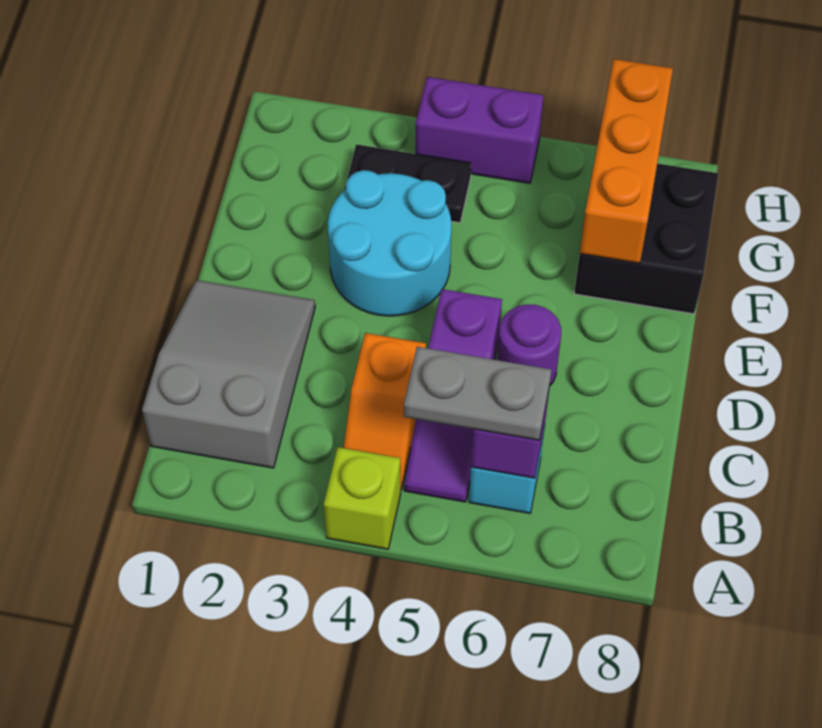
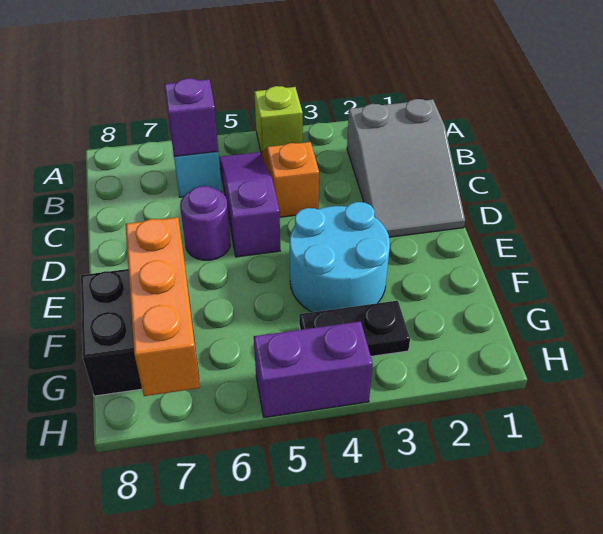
grey 1x2 plate [404,347,551,440] -> none

